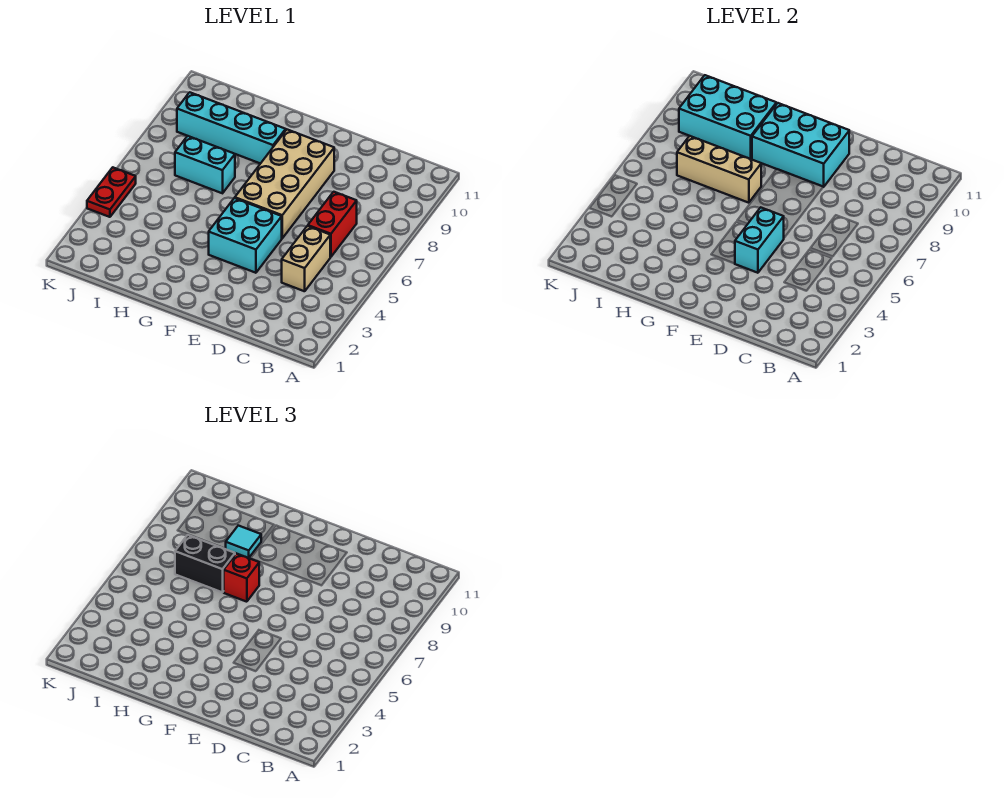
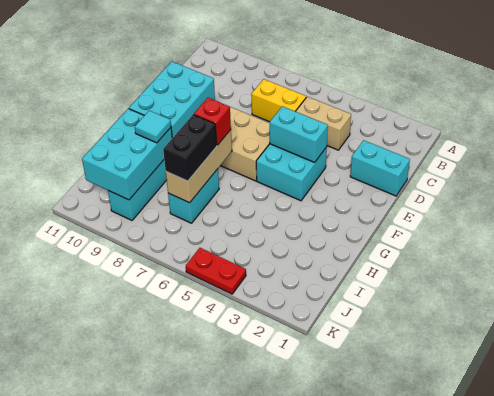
red 1x2 brick [308,192,357,257] -> yellow 1x2 brick [251,79,306,122]
none -> cyan 1x2 brick [350,140,410,196]

